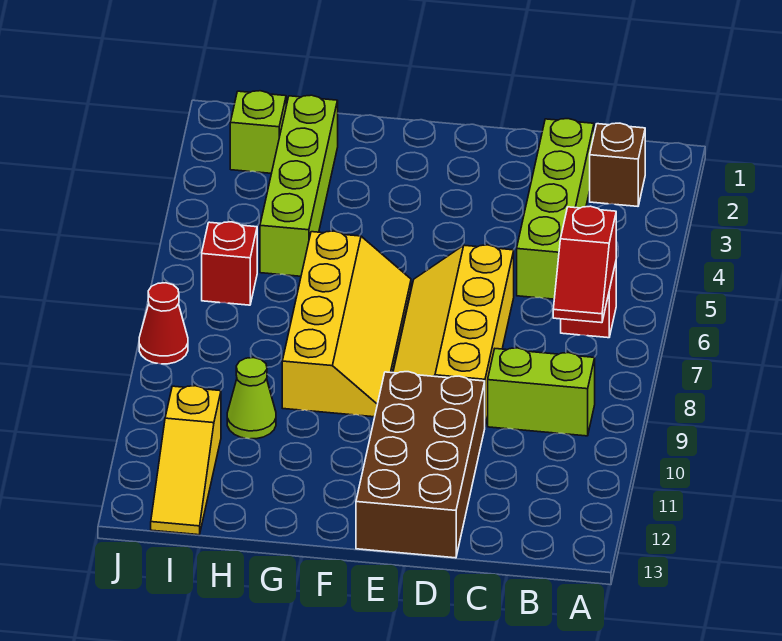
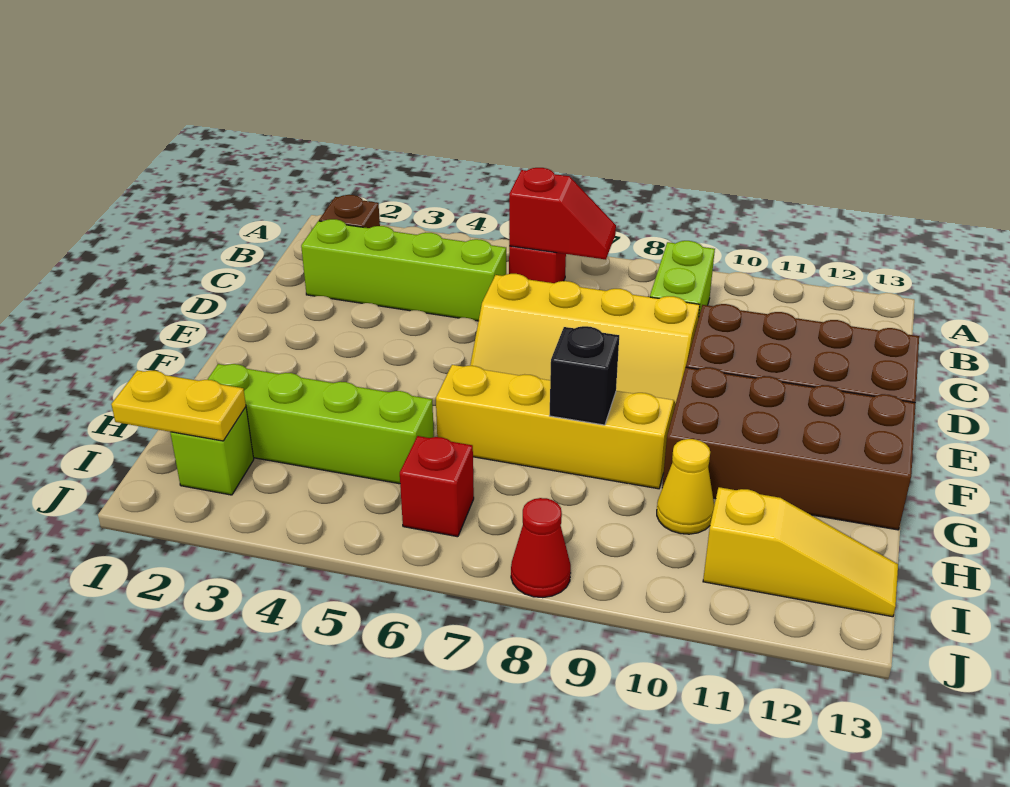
none -> brown 2x4 brick [662,367,915,530]
none -> black 1x1 brick [550,326,619,425]
lime 1x1 cone [227,358,276,439] -> yellow 1x1 cone [657,439,714,534]
none -> yellow 1x2 plate [111,370,246,441]

